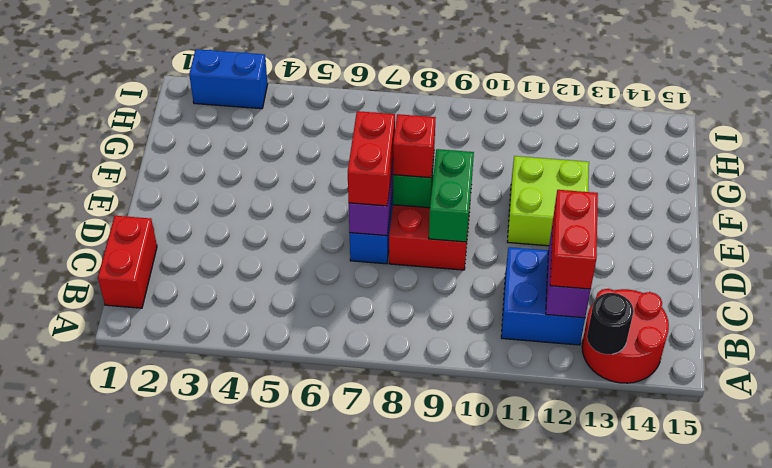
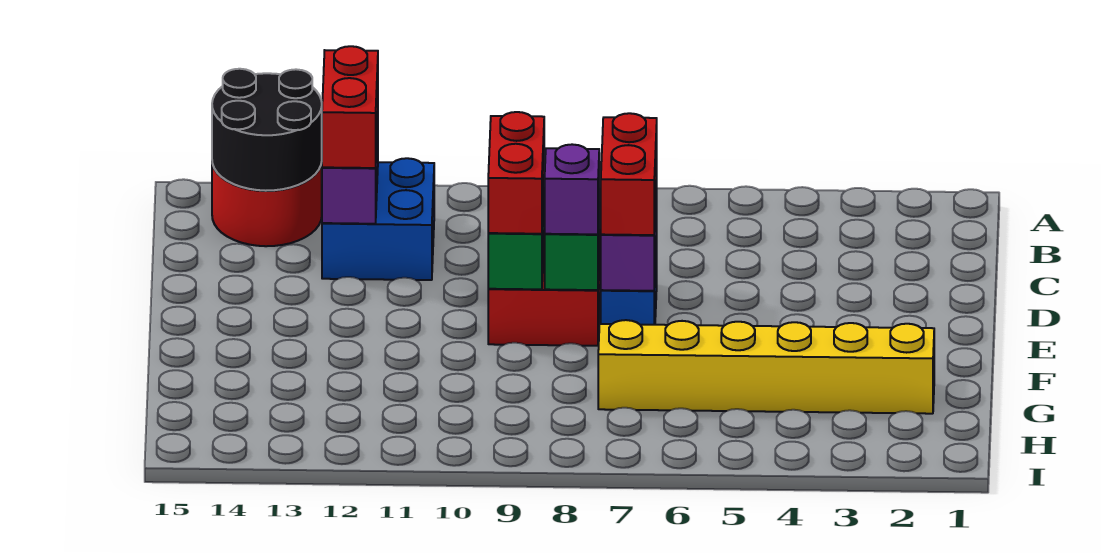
black 1x1 round brick [587,293,634,354] -> black 2x2 round brick [212,69,322,191]
red 1x2 brick [98,216,157,308] -> red 1x2 brick moved to [488,112,544,234]
red 1x1 brick [393,114,436,178] -> purple 1x1 brick [545,144,599,234]
lime 2x2 brick [507,156,589,246] -> none
none -> yellow 1x6 brick [598,320,934,414]
blue 1x2 brick [189,49,268,109] -> none

